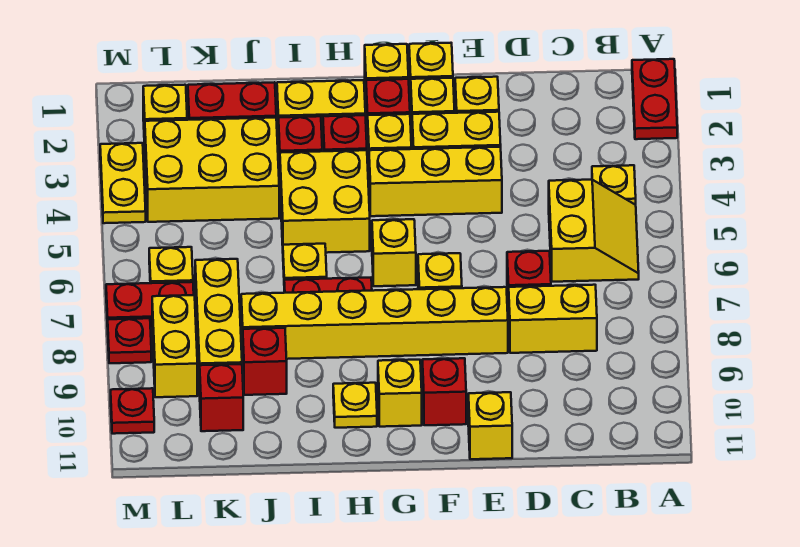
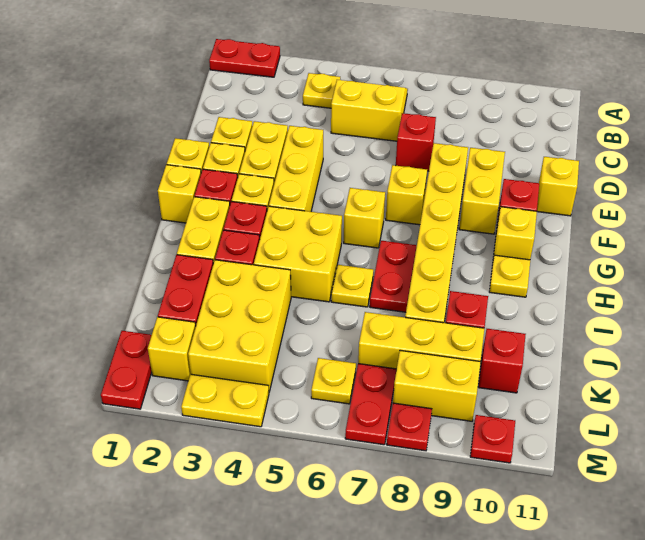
yellow 1x2 brick [509,285,597,353] -> yellow 1x2 brick moved to [459,148,505,234]
none -> red 1x2 plate [101,331,152,409]

